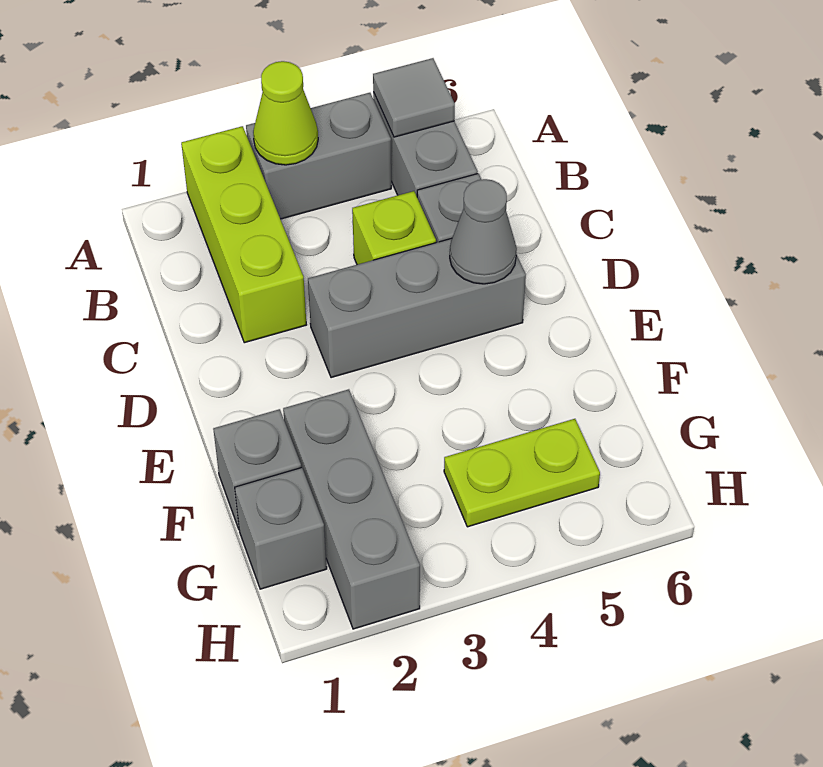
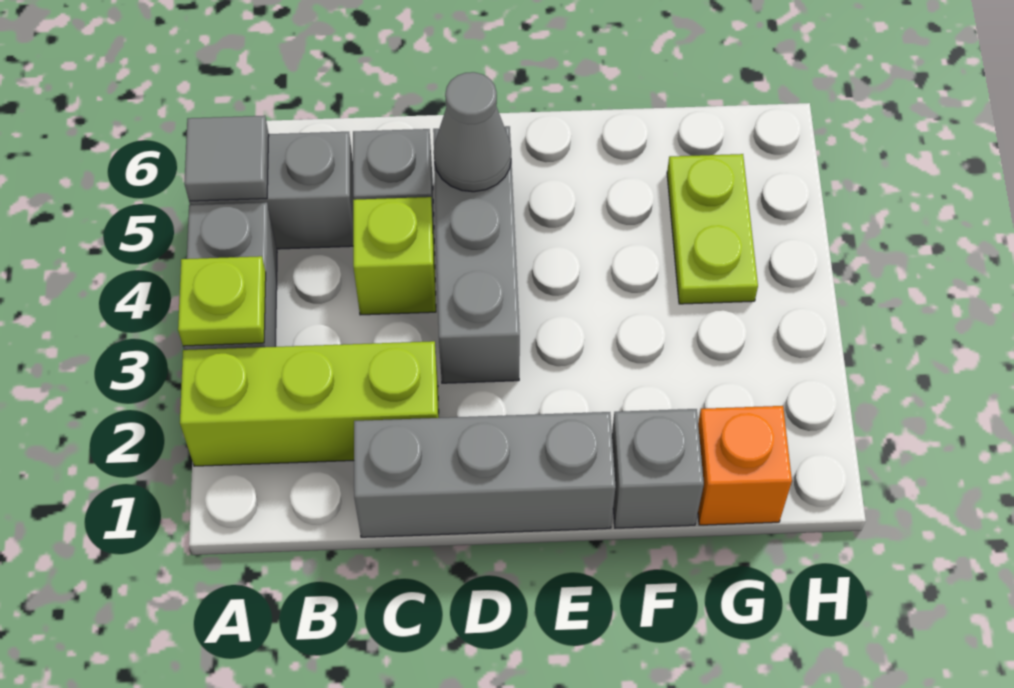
lime 1x1 cone [253,61,318,165] -> lime 1x1 plate [178,256,266,346]
grey 1x3 brick [283,389,420,629] -> grey 1x3 brick moved to [354,412,616,537]
grey 1x1 brick [235,468,327,589] -> orange 1x1 brick [698,406,792,525]

